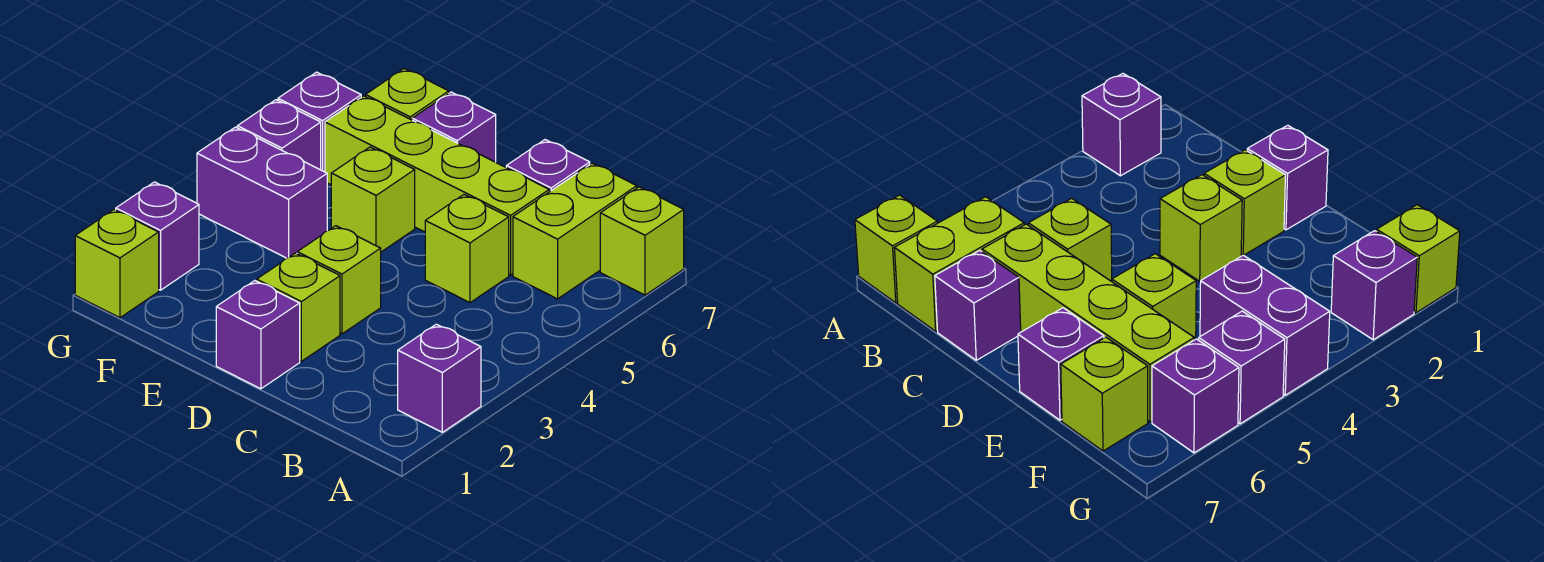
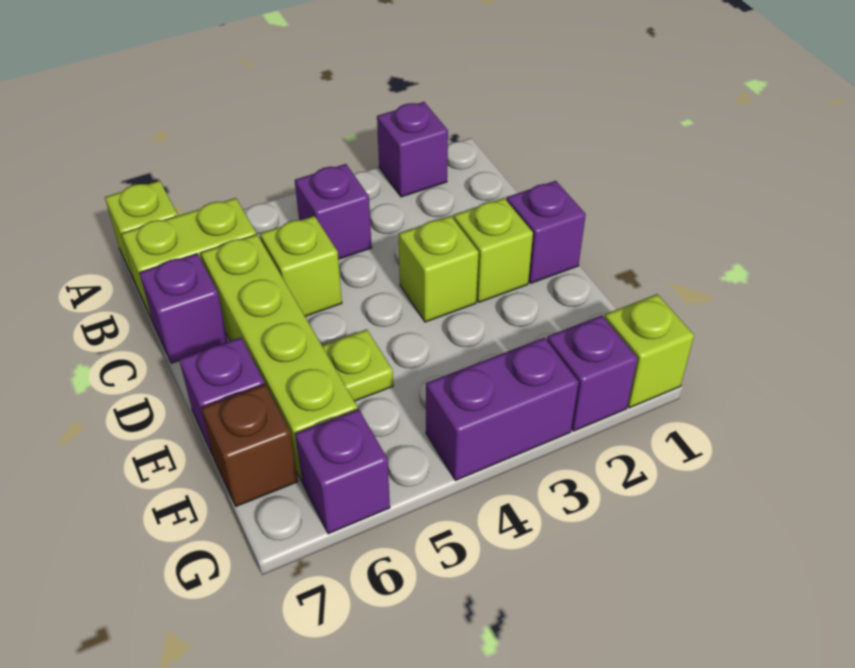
lime 1x1 brick [331,147,415,252] -> lime 1x1 plate [322,329,393,401]
purple 1x2 brick [197,127,327,258] -> purple 1x2 brick turned to [426,338,579,481]
lime 1x1 brick [365,69,449,120] -> brown 1x1 brick [201,384,298,506]
purple 1x1 brick [237,100,321,170] -> purple 1x1 brick moved to [295,164,372,259]

